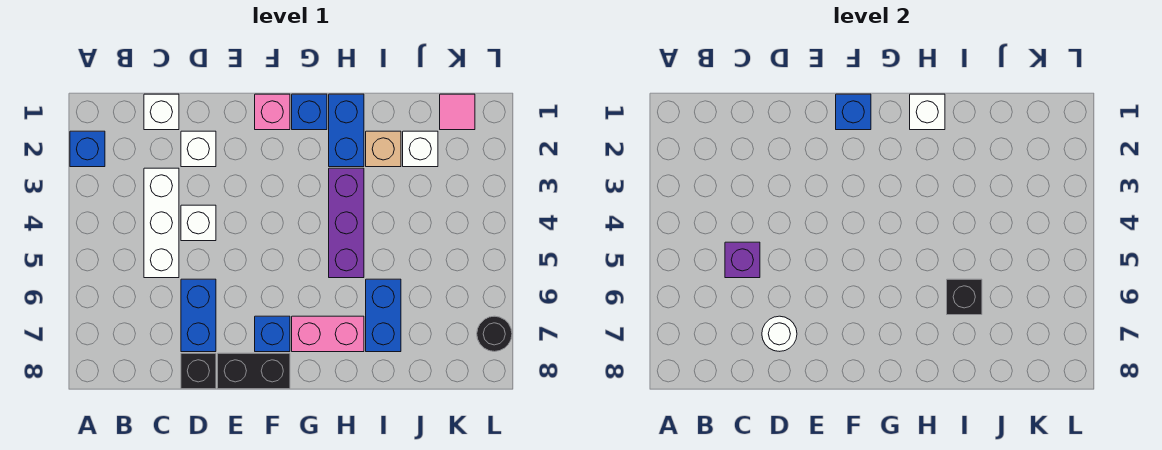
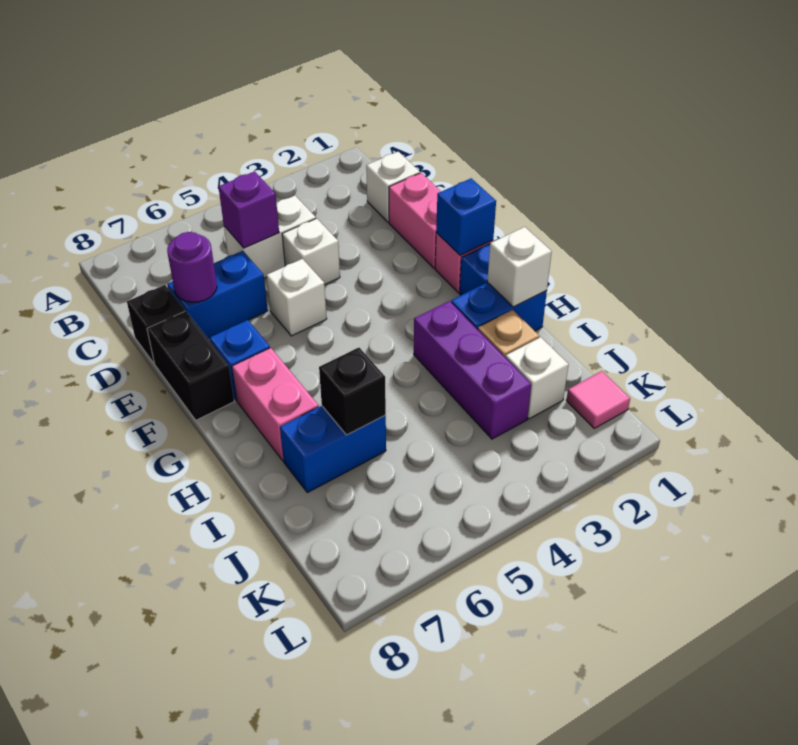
blue 1x1 brick [70,131,105,167] -> none
white 1x3 brick [144,168,179,278] -> white 1x2 brick [224,196,316,278]
none -> pink 1x2 brick [389,173,441,268]
white 1x1 brick [181,131,216,167] -> white 1x1 brick moved to [267,259,327,336]
white 1x1 round brick [762,316,797,351] -> purple 1x1 round brick [167,232,217,302]
purple 1x3 brick [329,168,364,278] -> purple 1x3 brick turned to [414,301,531,439]
black 1x1 round brick [477,316,512,352] -> none

